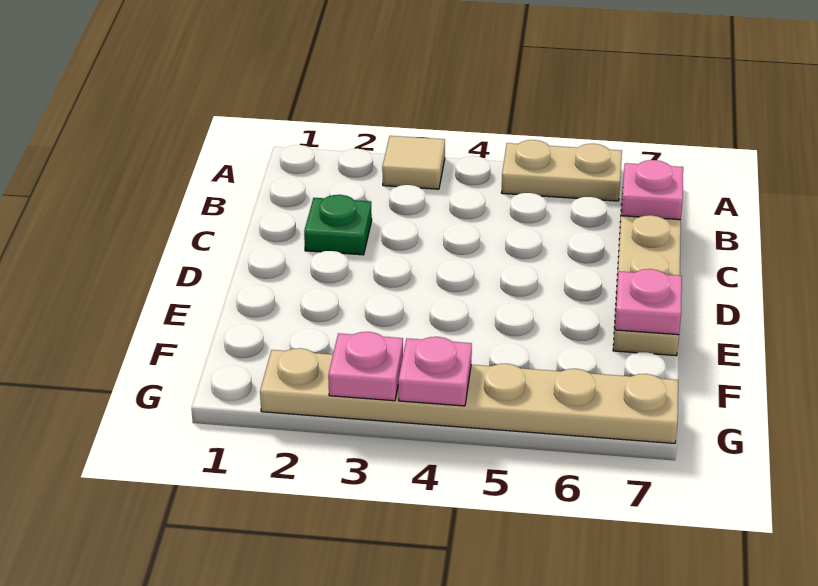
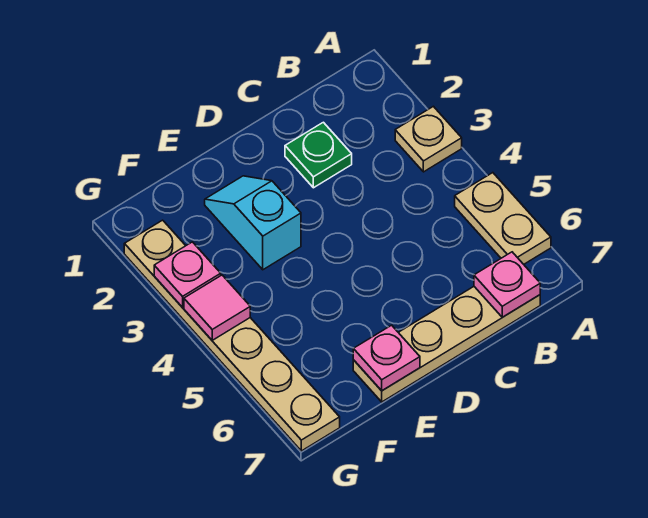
tan 1x1 tile [382,136,445,189] -> tan 1x1 plate [395,106,462,172]
none -> cyan 1x2 slope [205,176,301,270]
pink 1x1 plate [398,337,472,406] -> pink 1x1 tile [184,275,250,340]

